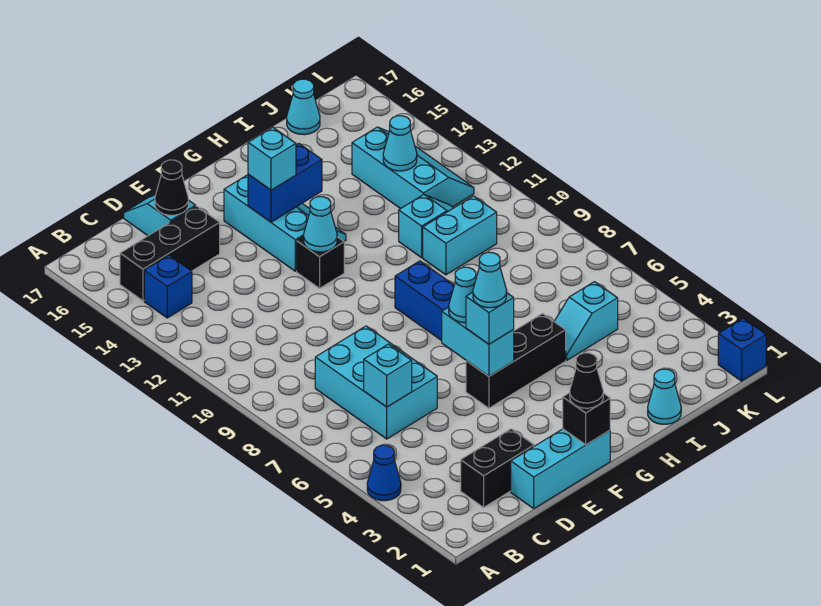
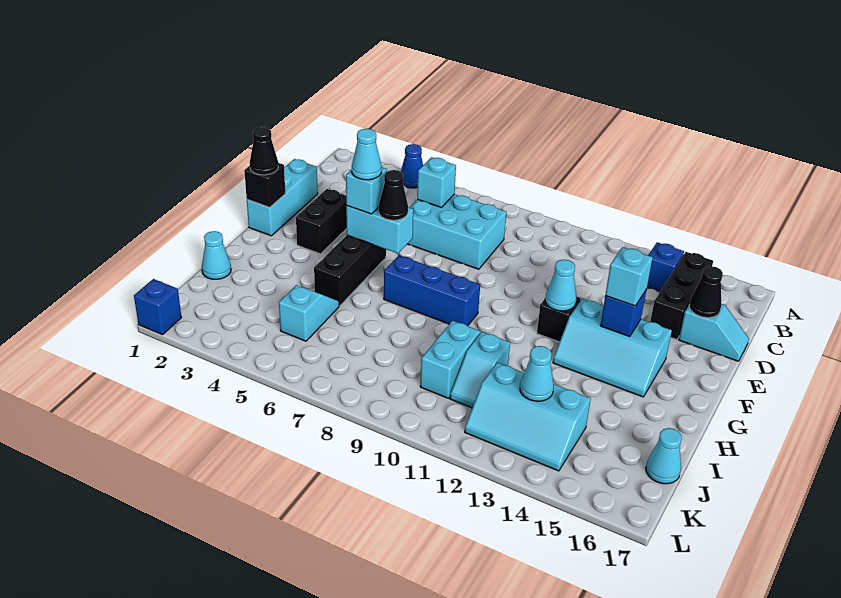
black 1x2 brick [461,429,534,507] -> black 1x2 brick moved to [296,189,347,254]
cyan 1x1 cone [449,267,476,323] -> black 1x1 cone [379,170,408,220]
blue 1x2 brick [248,143,322,222] -> blue 1x1 brick [600,289,647,337]

